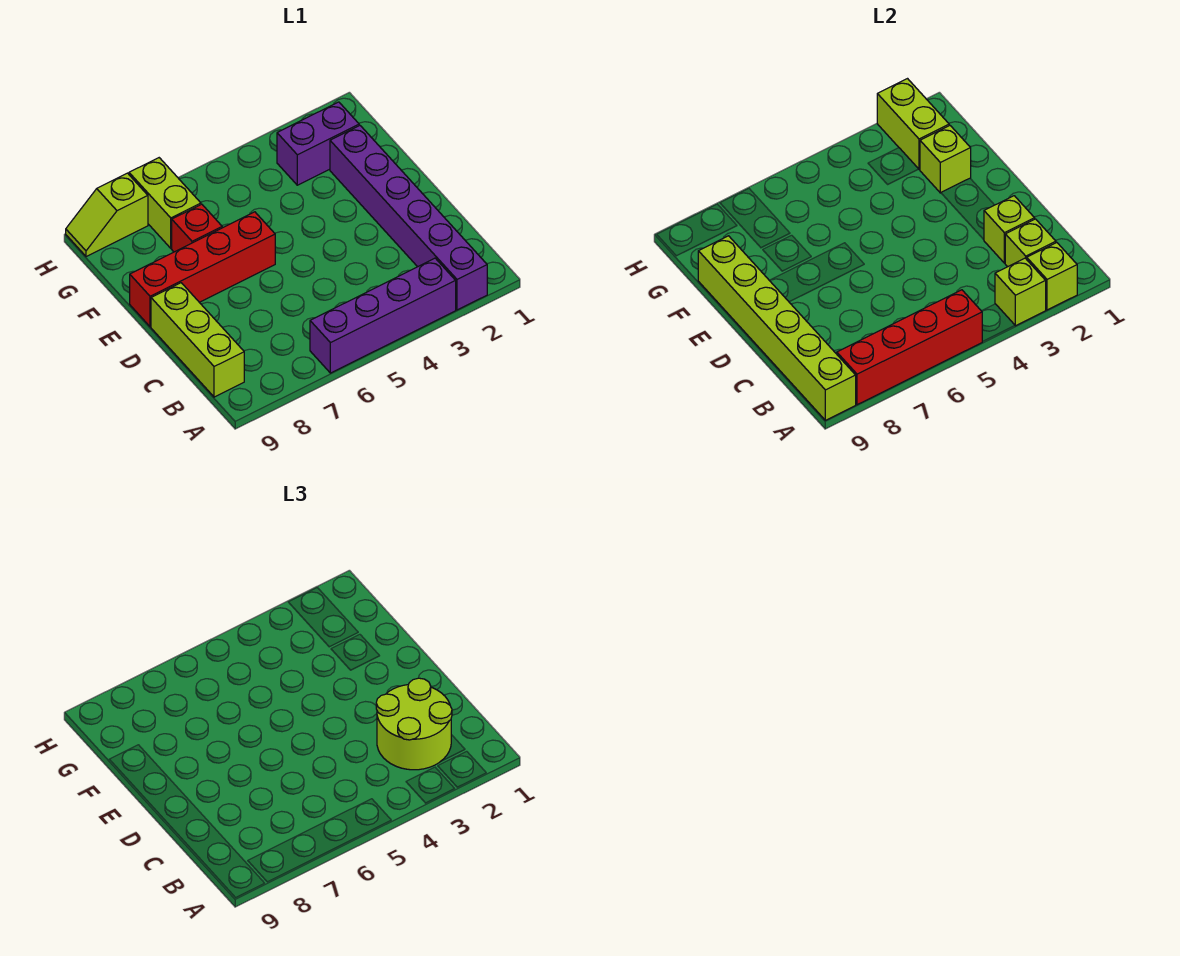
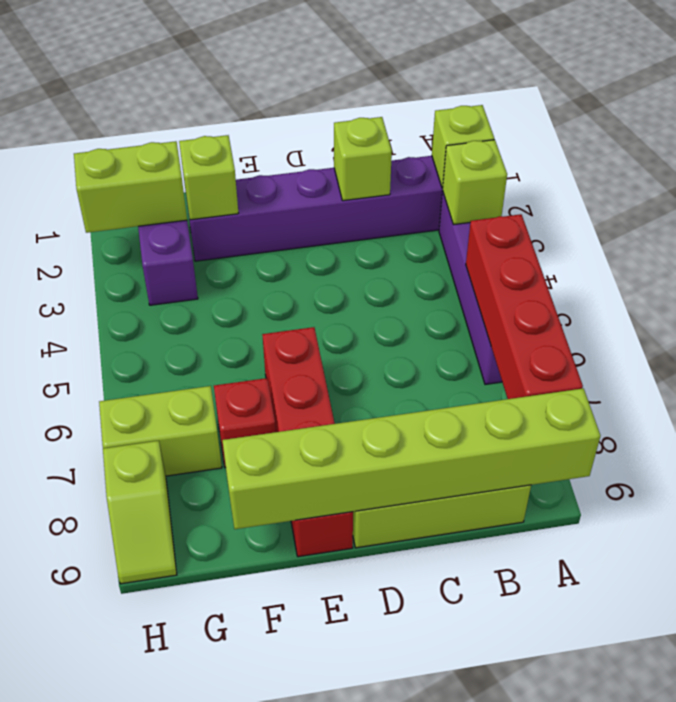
lime 1x1 brick [1005,219,1056,267] -> none
lime 2x2 round brick [376,678,452,770] -> none

